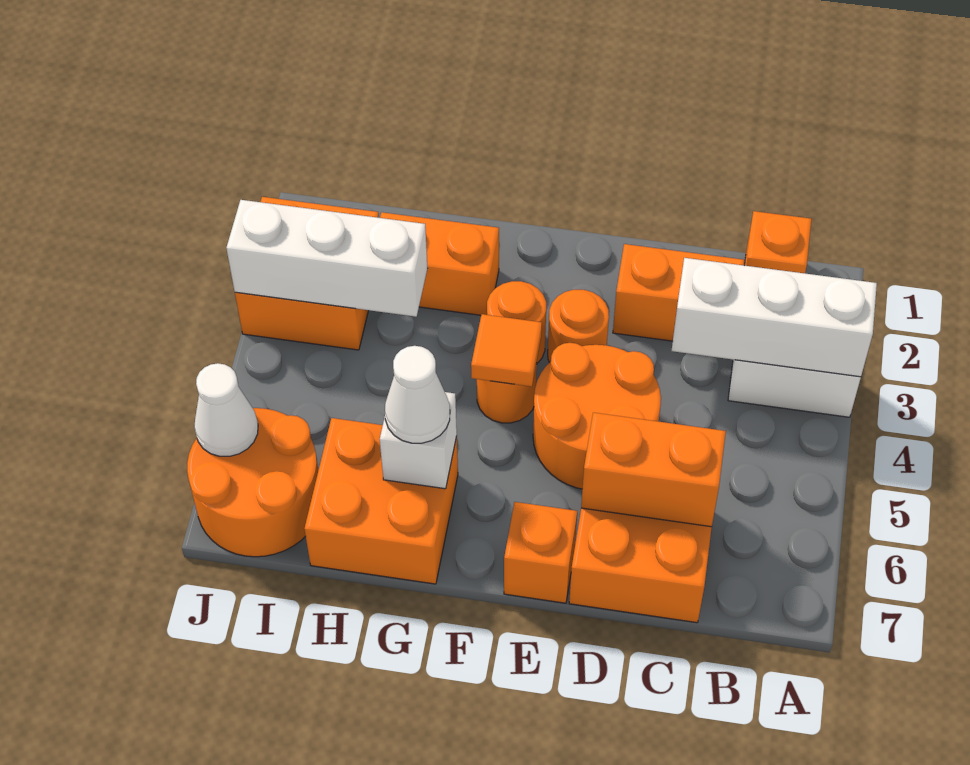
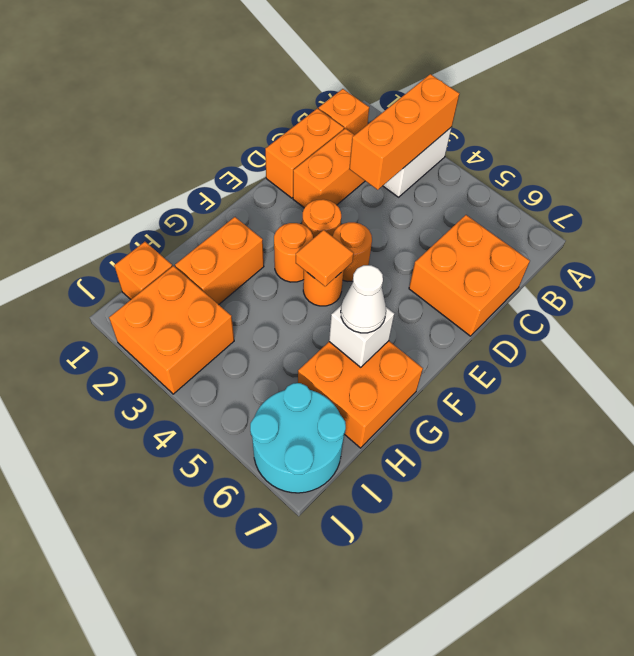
white 1x3 brick [672,258,877,377] -> orange 1x3 brick [349,74,459,190]
orange 1x2 brick [581,413,726,527] -> orange 1x2 brick moved to [265,108,344,198]
orange 2x2 round brick [533,343,661,489] -> orange 1x1 round brick [333,222,372,281]
orange 1x1 brick [504,502,577,603] -> orange 1x1 brick moved to [114,242,172,299]
white 1x3 brick [226,200,427,317] -> none
orange 2x2 round brick [187,408,318,557] -> cyan 2x2 round brick [250,383,346,493]
white 1x1 cone [194,363,258,456] -> none

